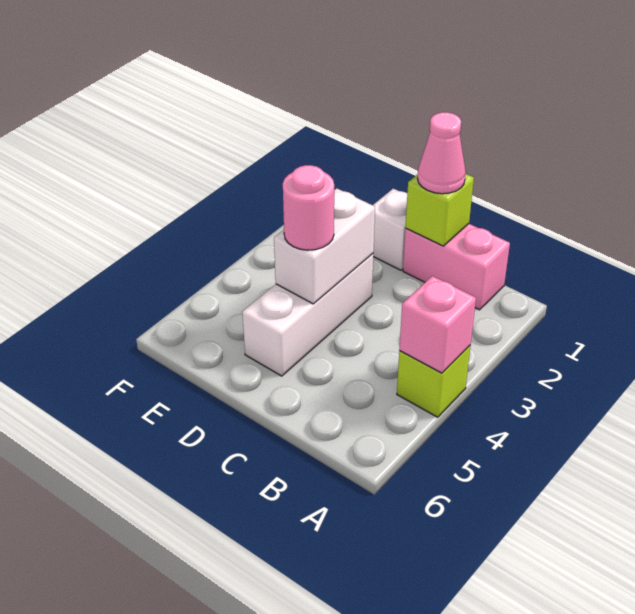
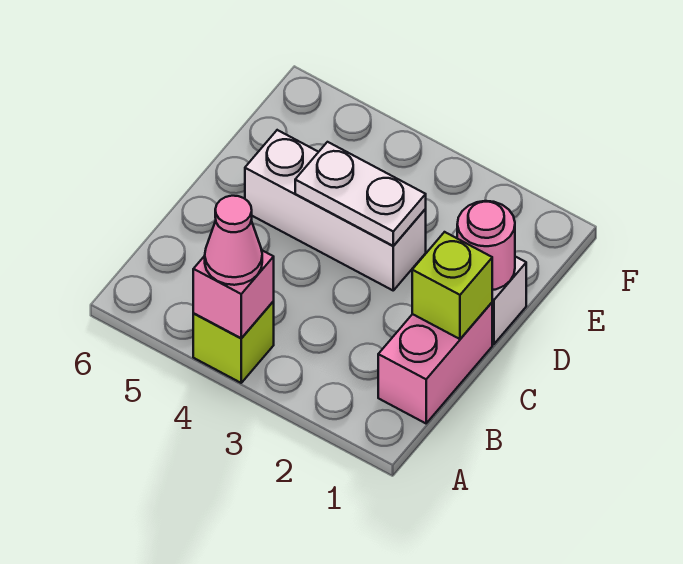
pink 1x1 cone [417,112,466,194] -> pink 1x1 cone moved to [205,196,262,285]
white 1x2 brick [274,189,375,304] -> white 1x2 plate [295,142,426,246]
pink 1x1 round brick [283,165,334,250] -> pink 1x1 round brick moved to [457,201,515,290]

